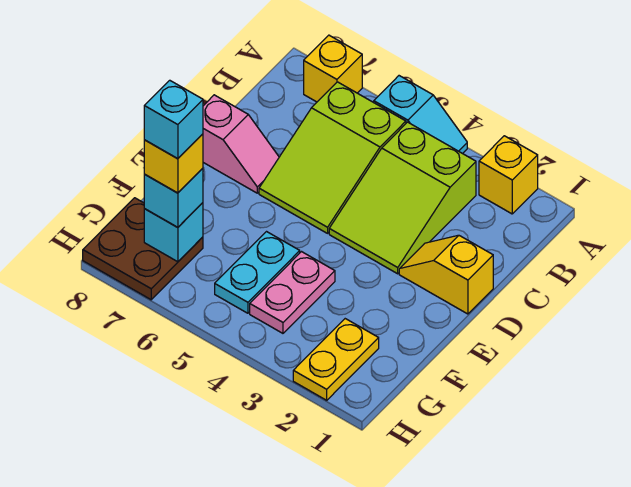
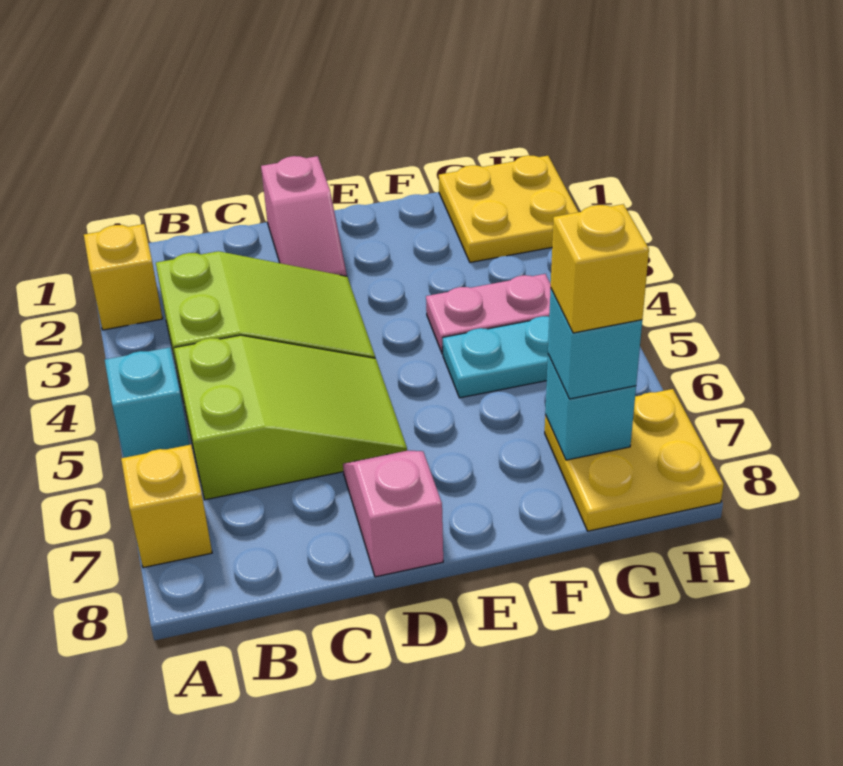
yellow 1x2 slope [399,235,493,314] -> pink 1x2 slope [261,156,347,276]
yellow 1x2 plate [293,319,379,400] -> yellow 2x2 plate [439,155,578,262]
brown 2x2 plate [83,198,203,300] -> yellow 2x2 plate [545,389,724,531]
cyan 1x1 brick [144,80,203,159] -> none

